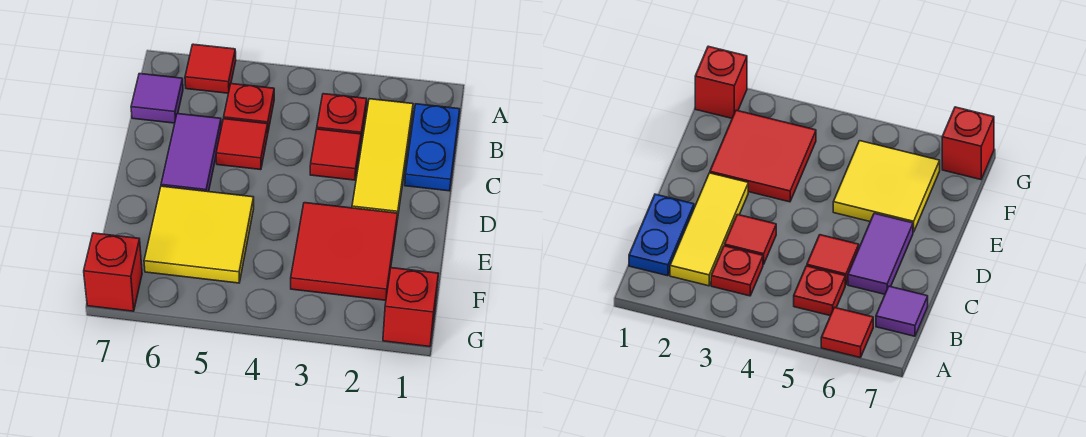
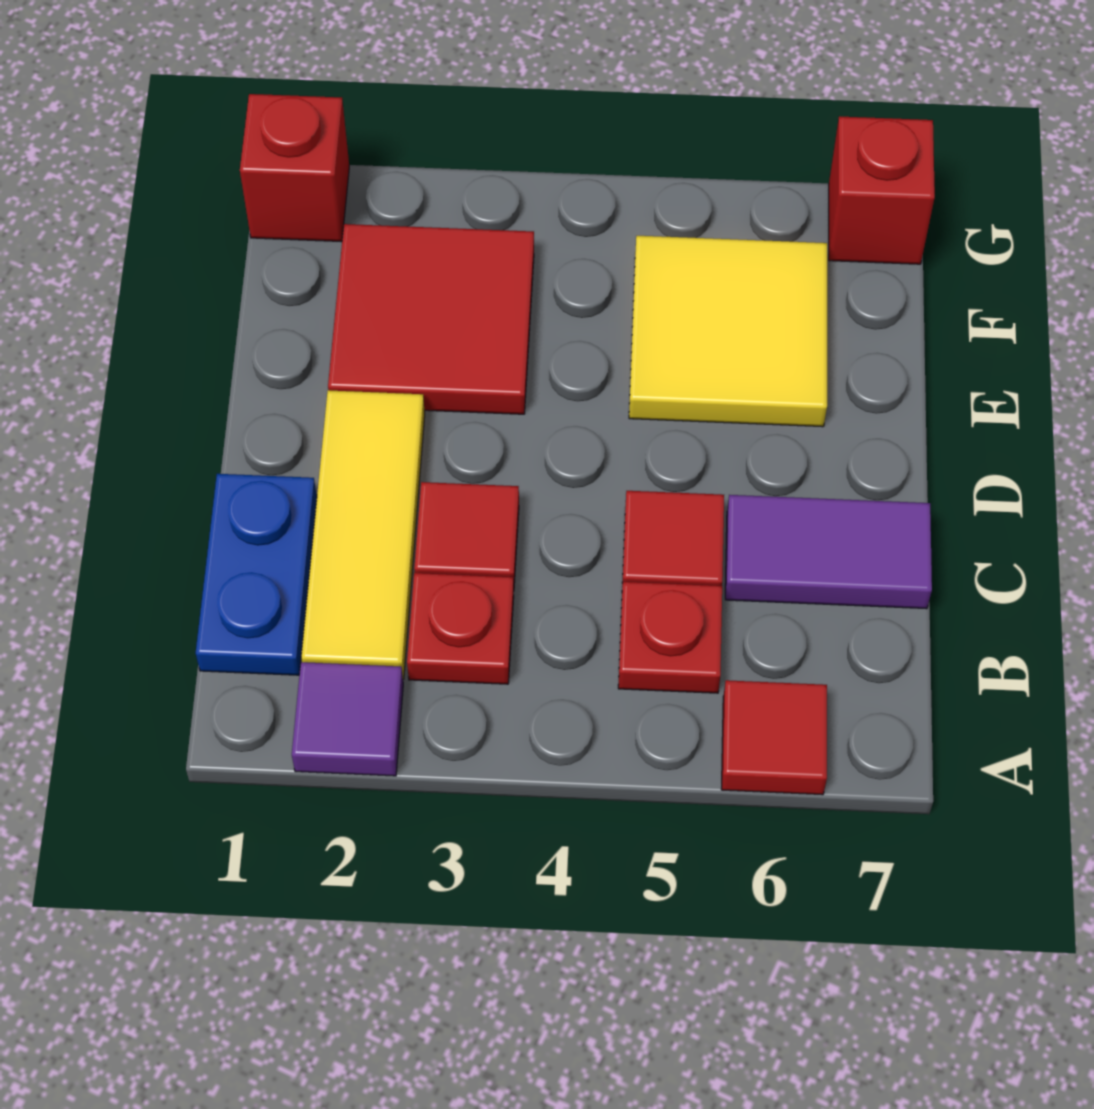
purple 1x1 tile [131,74,183,123] -> purple 1x1 tile moved to [292,662,403,776]
purple 1x2 tile [161,114,221,192] -> purple 1x2 tile turned to [725,495,932,609]

